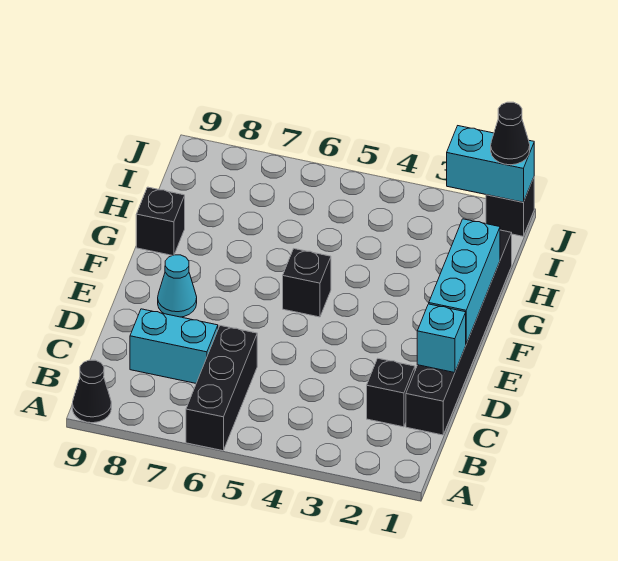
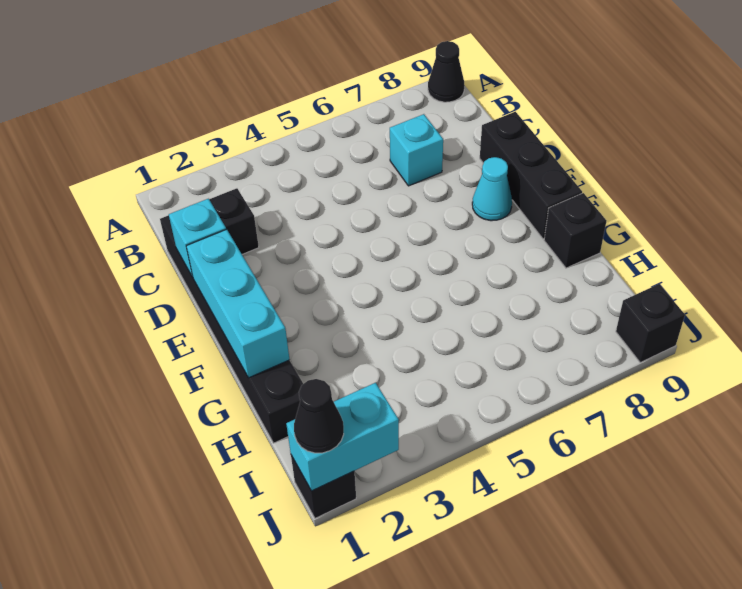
black 1x3 brick [186,326,257,451] -> black 1x3 brick moved to [480,112,582,239]
cyan 1x2 brick [130,309,218,383] -> cyan 1x1 brick [390,114,443,186]
black 1x1 brick [283,249,331,317] -> black 1x1 brick moved to [616,284,685,363]

